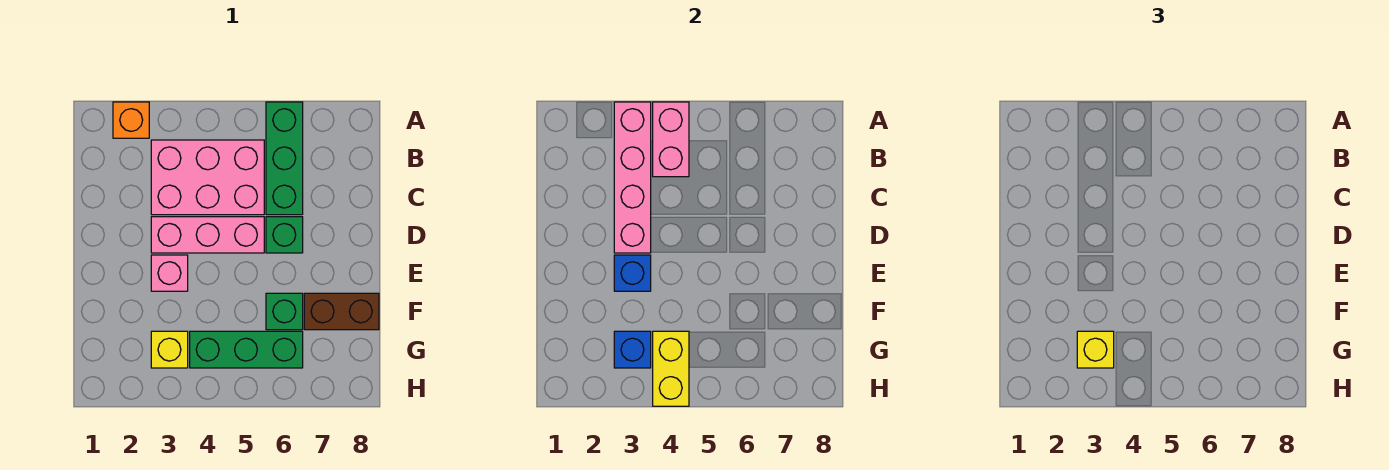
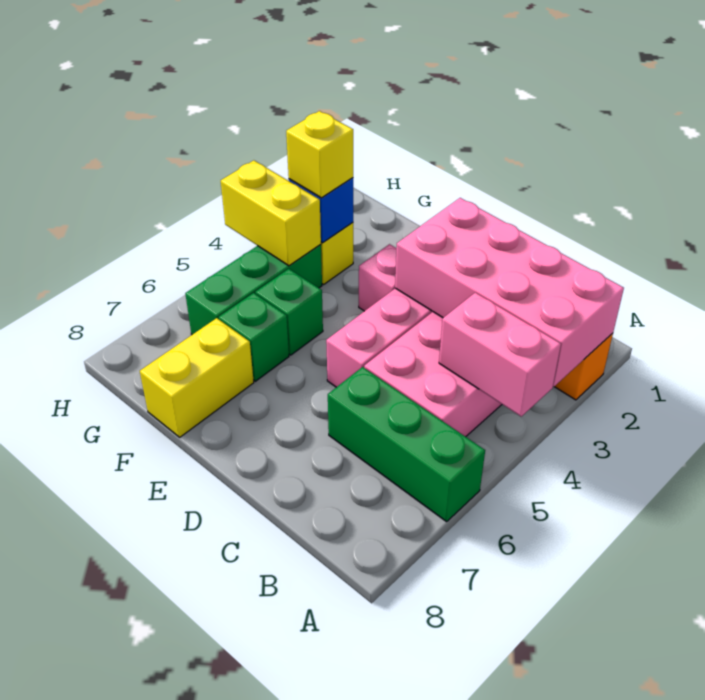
pink 1x4 brick [614,102,651,253] -> pink 2x4 brick [395,198,624,387]
green 1x1 brick [266,217,303,253] -> green 1x1 brick moved to [255,269,323,355]
blue 1x1 brick [614,255,651,291] -> none
brown 1x2 brick [304,293,379,330] -> yellow 1x2 brick [140,318,254,437]

